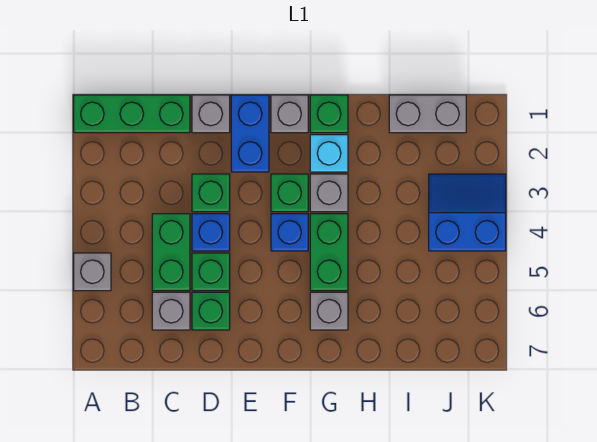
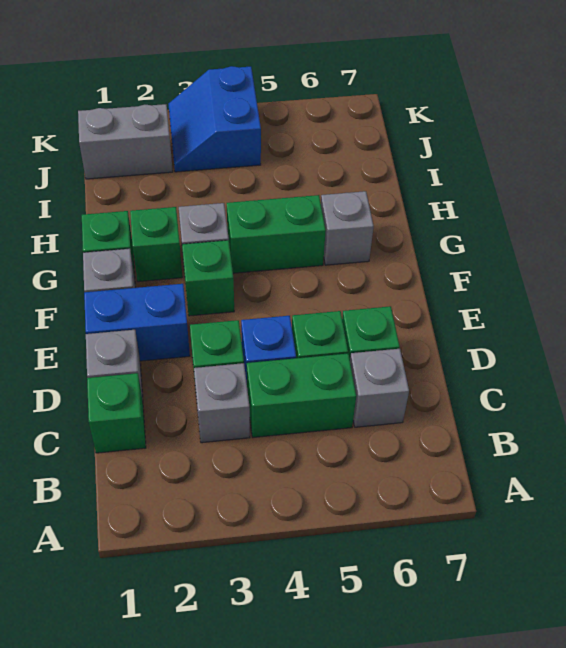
green 1x3 brick [74,95,190,133] -> green 1x1 brick [87,373,146,453]
grey 1x1 brick [74,253,111,291] -> grey 1x1 brick moved to [194,363,250,443]
blue 1x1 brick [271,214,308,251] -> none
cyan 1x1 brick [310,135,348,172] -> green 1x1 brick [130,207,183,282]
grey 1x2 brick [389,95,466,133] -> grey 1x2 brick turned to [78,104,173,179]

